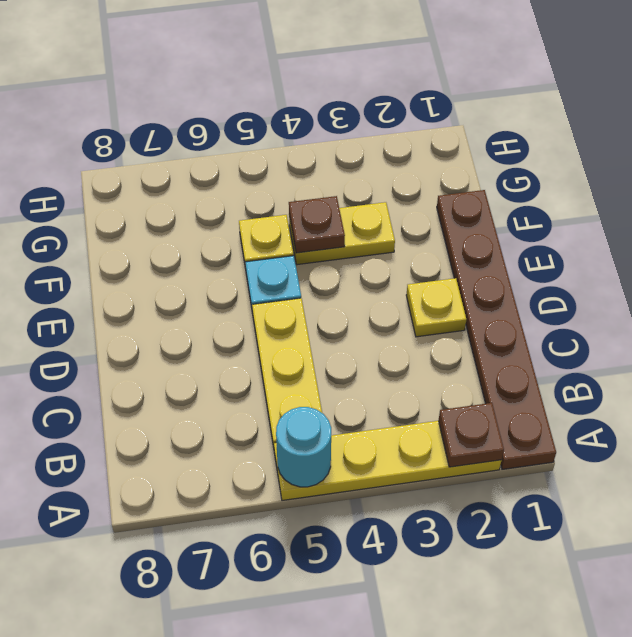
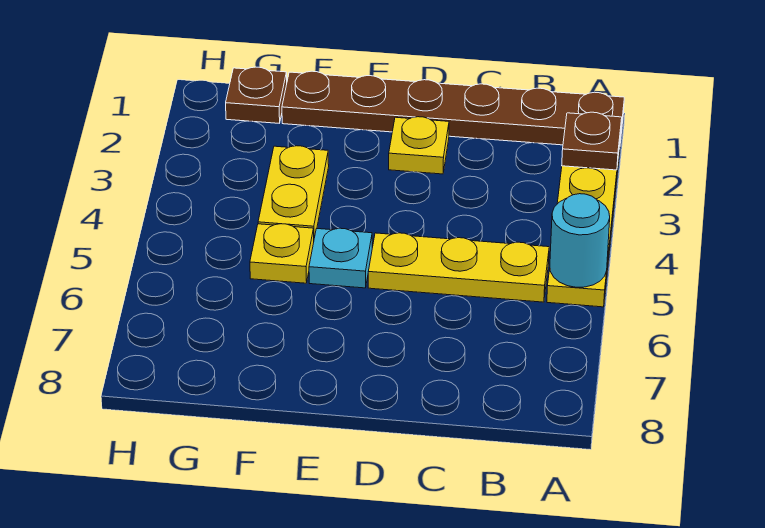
brown 1x1 plate [289,196,345,253] -> brown 1x1 plate moved to [226,67,287,123]

